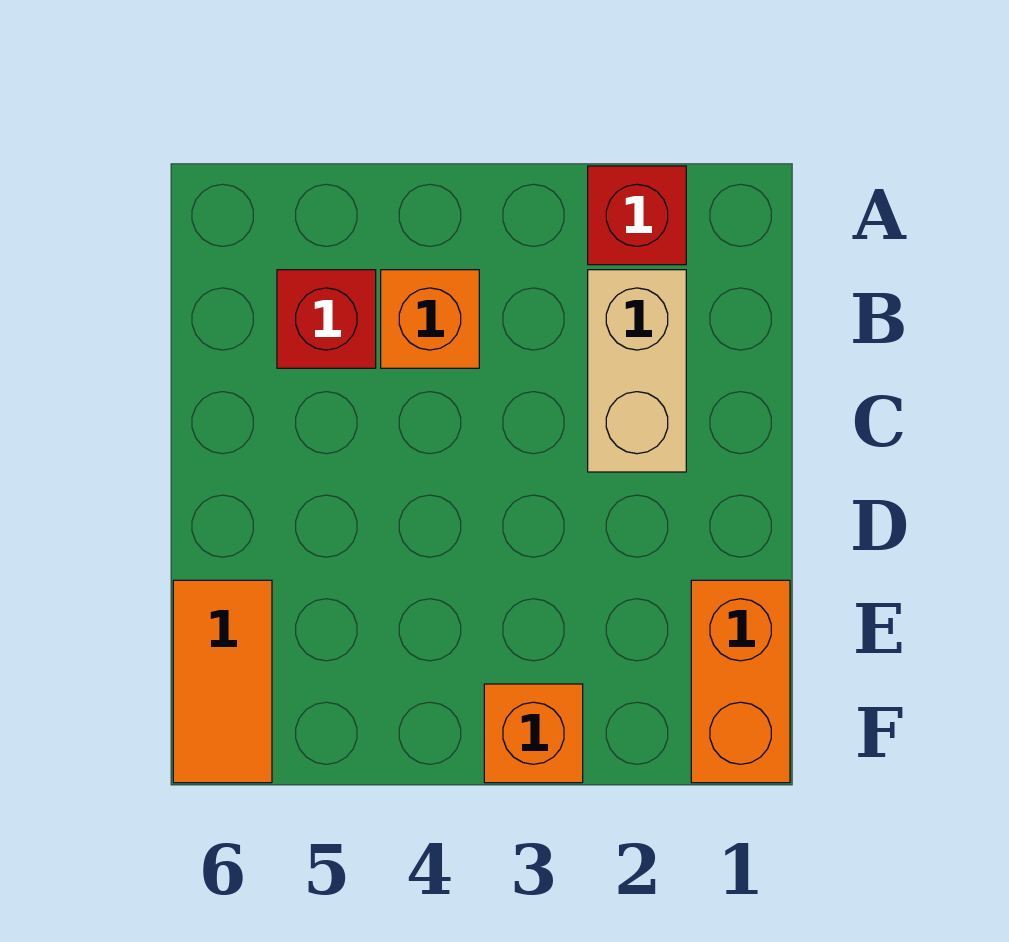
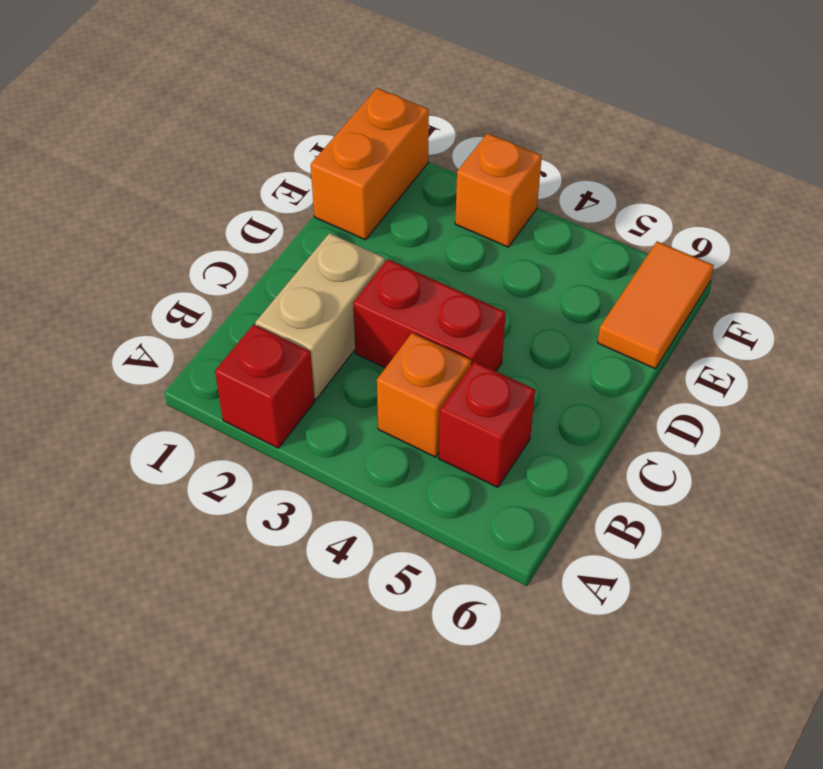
none -> red 1x2 brick [353,259,506,371]

